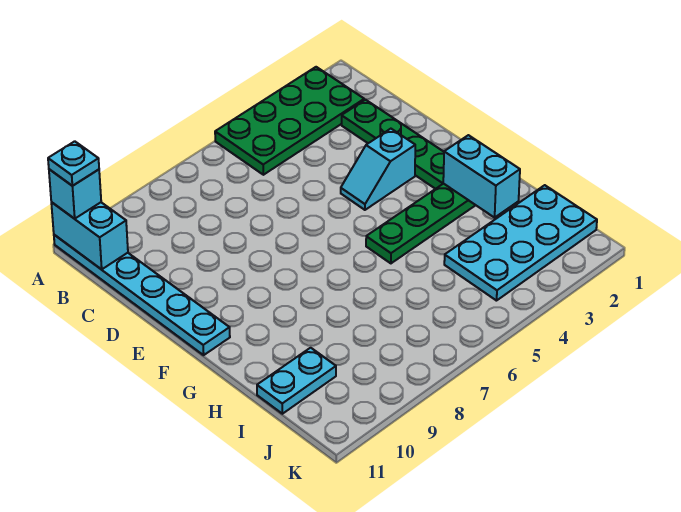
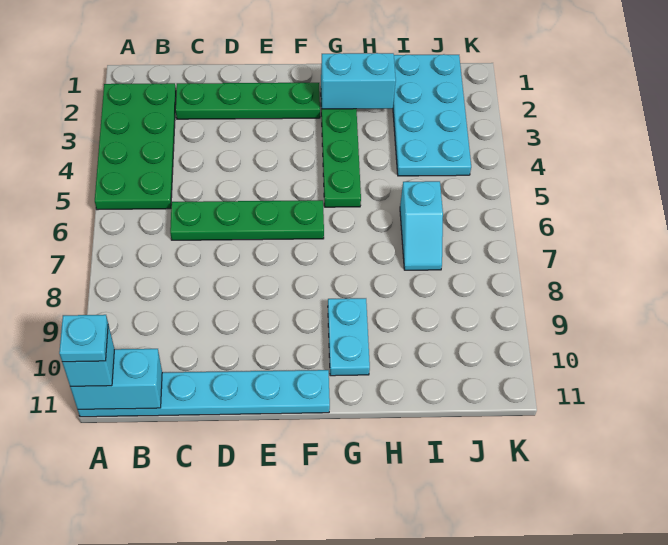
none -> green 1x4 plate [170,200,324,240]
cyan 1x2 slope [341,129,415,210] -> cyan 1x2 slope moved to [400,181,443,270]
cyan 1x2 plate [257,348,336,414] -> cyan 1x2 plate moved to [328,298,370,376]

